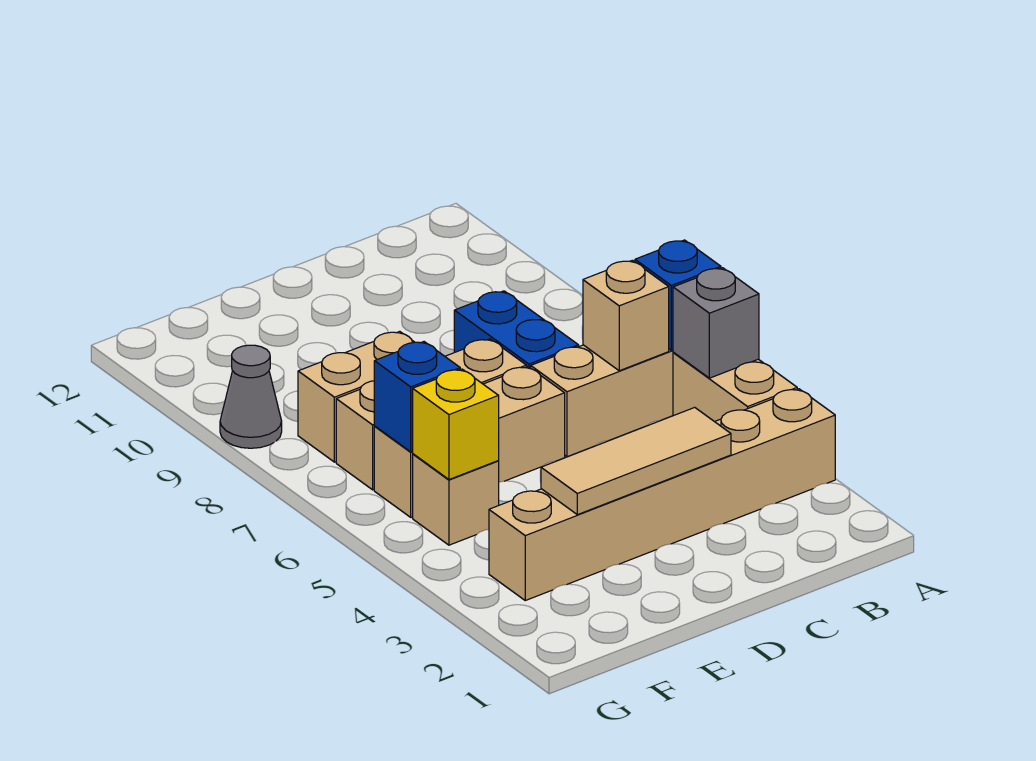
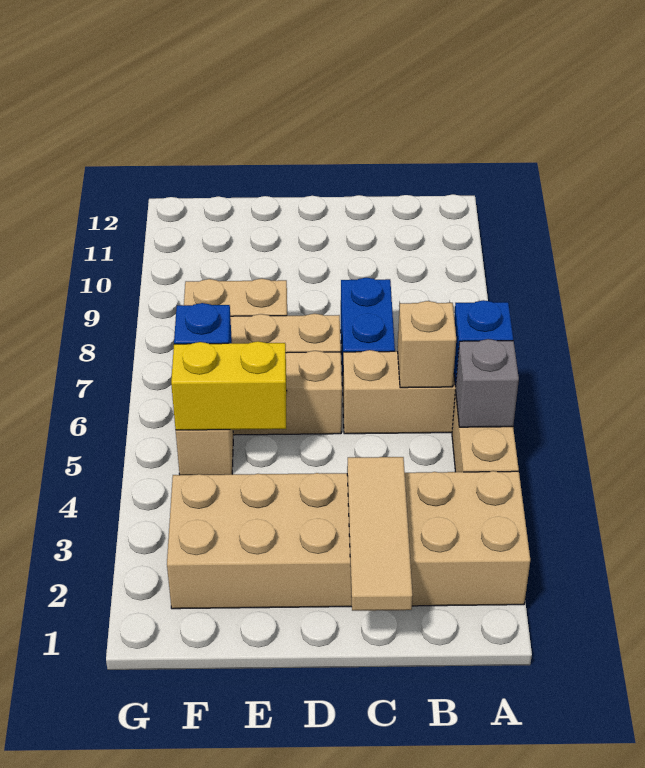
tan 1x6 brick [489,389,835,600] -> tan 2x6 brick [167,471,530,609]
tan 1x3 tile [541,407,731,515] -> tan 1x3 tile turned to [347,457,413,611]
yellow 1x1 brick [413,369,499,479] -> yellow 1x2 brick [171,341,287,430]
grey 1x1 cone [220,345,282,448] -> none

